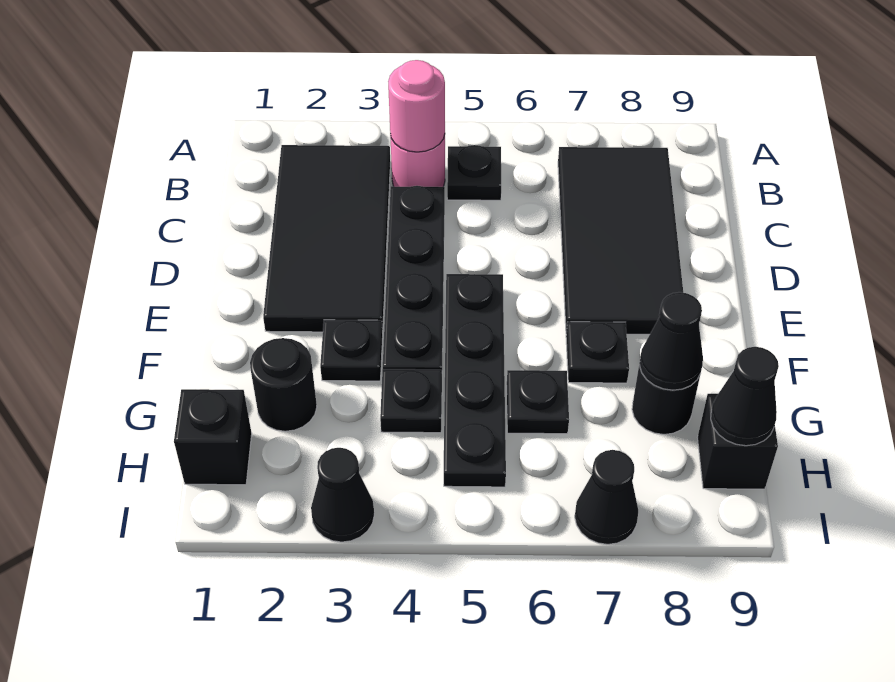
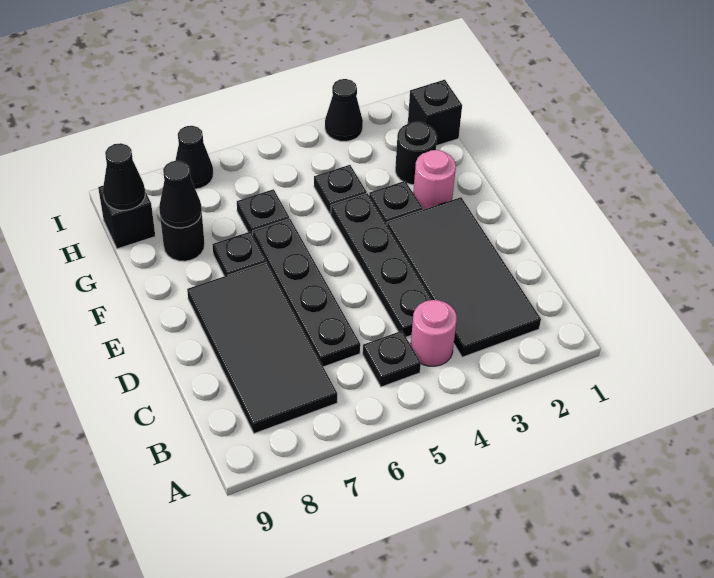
pink 1x1 round brick [388,60,445,152] -> pink 1x1 round brick moved to [413,150,456,210]
black 1x4 plate [444,274,506,487] -> black 1x4 plate moved to [253,219,360,367]

